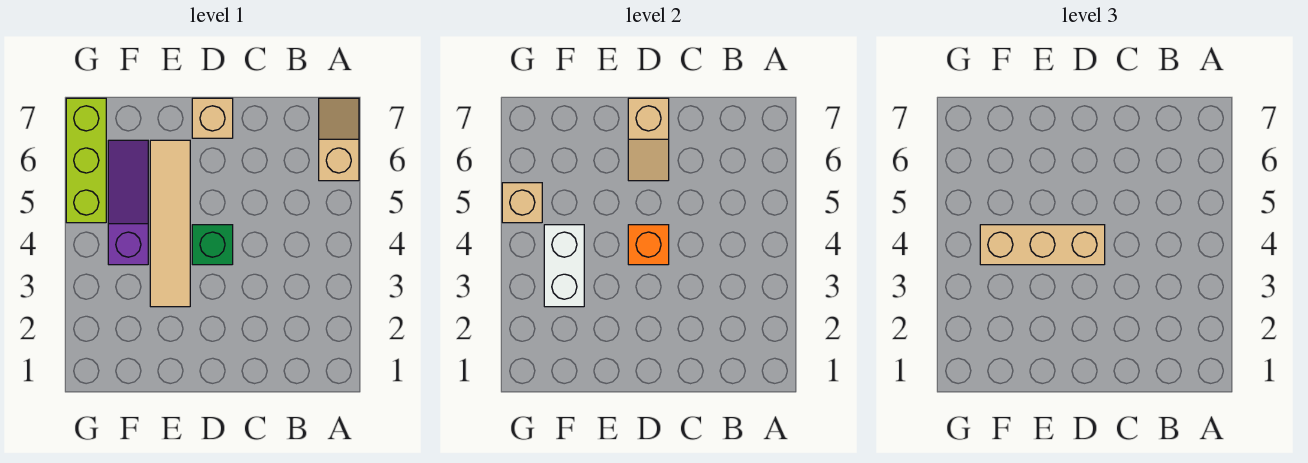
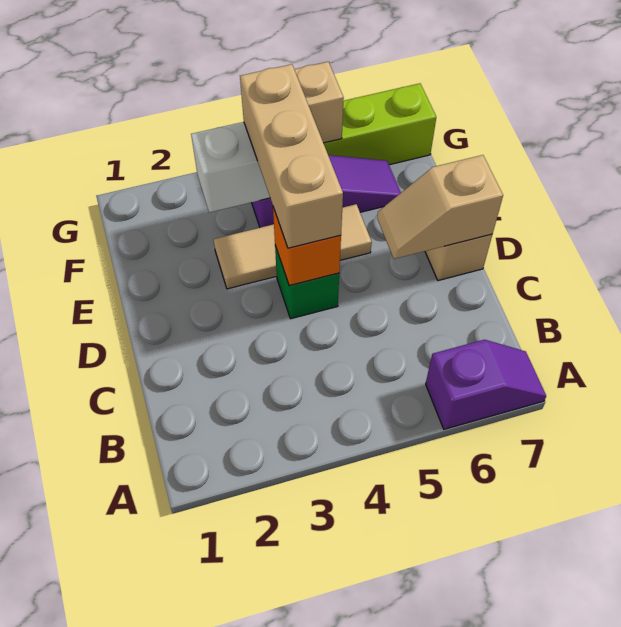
tan 1x2 slope [319,98,359,181] -> purple 1x2 slope [426,340,546,429]
tan 1x4 tile [150,140,190,307] -> tan 1x3 tile [213,204,372,289]

